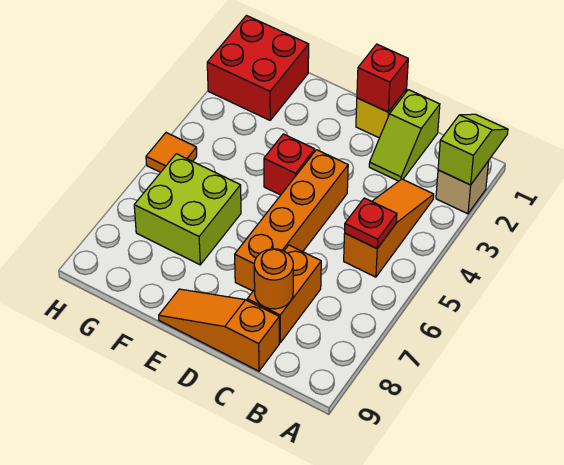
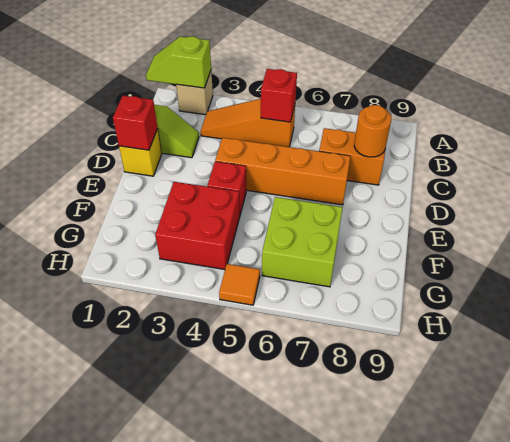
red 1x1 plate [345,198,397,248] -> red 1x1 brick [261,69,297,122]
orange 1x3 slope [159,289,279,371] -> none
red 2x2 brick [207,16,309,120] -> red 2x2 brick moved to [155,182,240,270]

